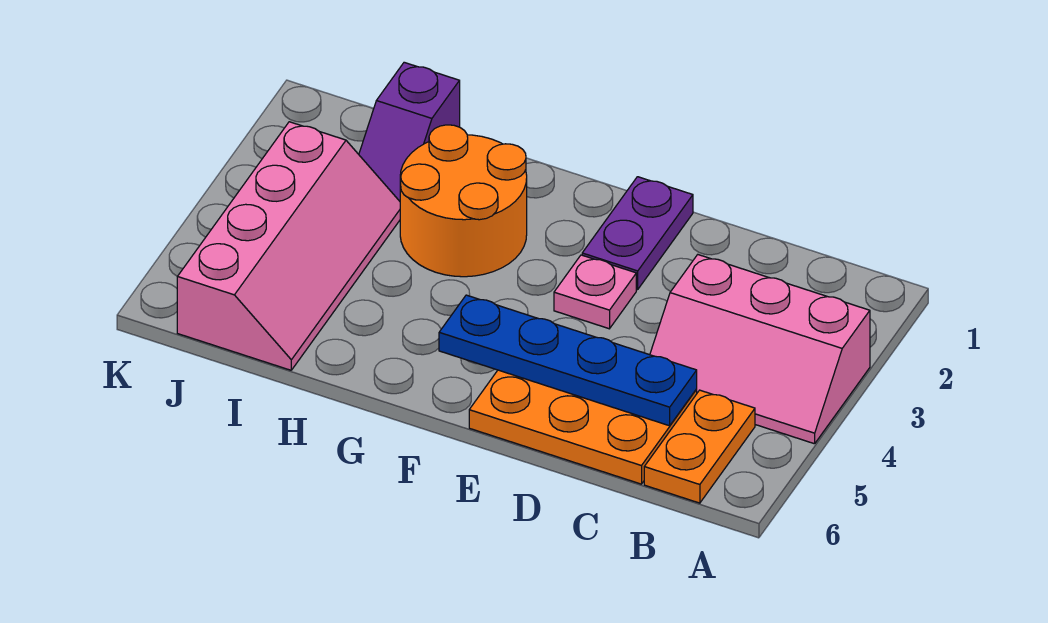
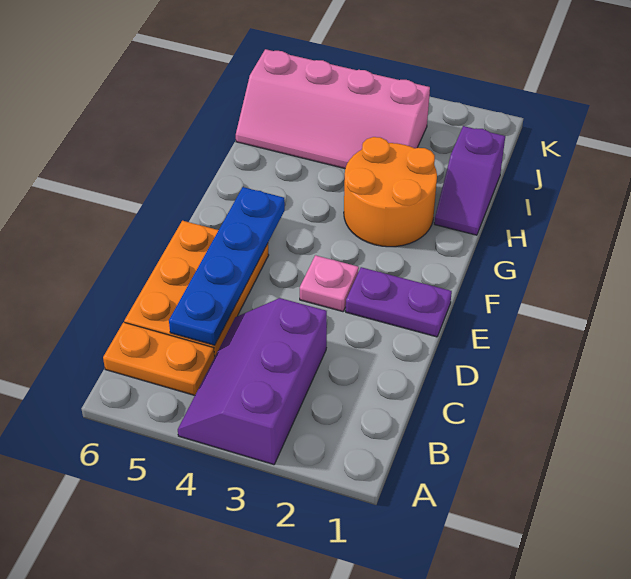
pink 2x3 slope [650,255,870,444] -> purple 2x3 slope [178,298,327,465]
purple 1x2 slope [359,62,460,201] -> purple 1x2 slope turned to [434,126,505,235]

